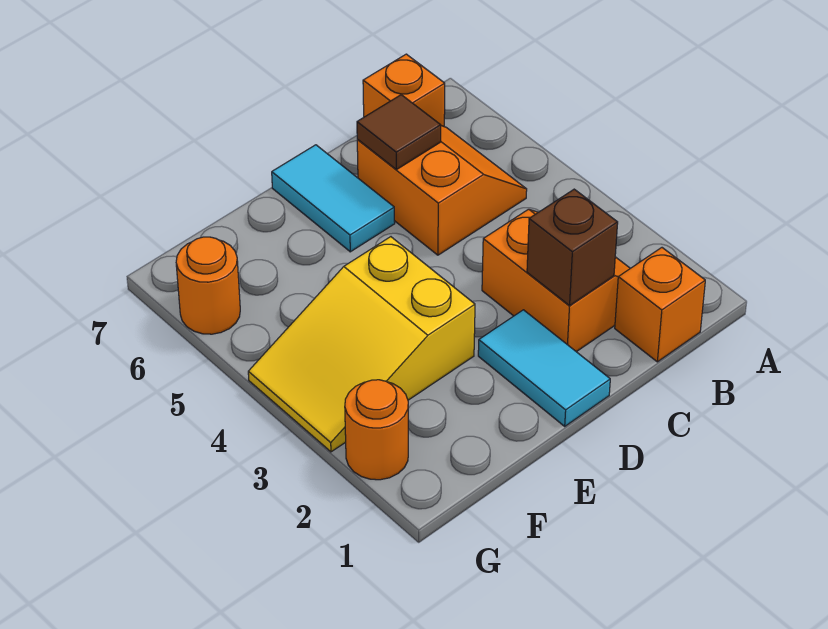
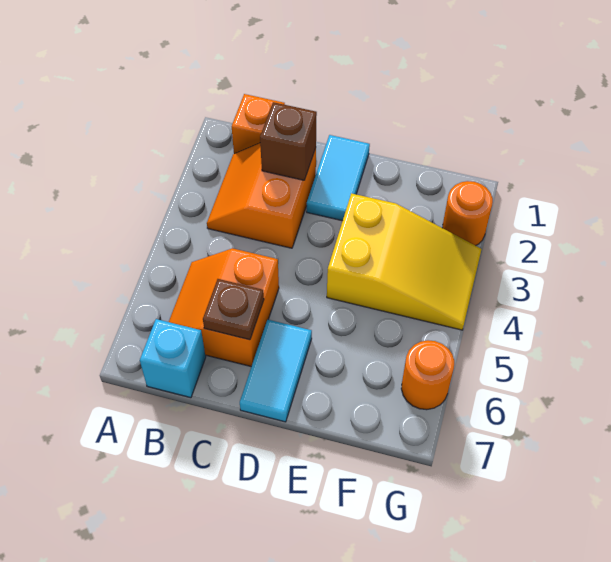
orange 1x1 brick [363,54,445,126] -> cyan 1x1 brick [140,319,206,398]
brown 1x1 tile [357,95,441,170] -> brown 1x1 plate [203,279,264,340]

